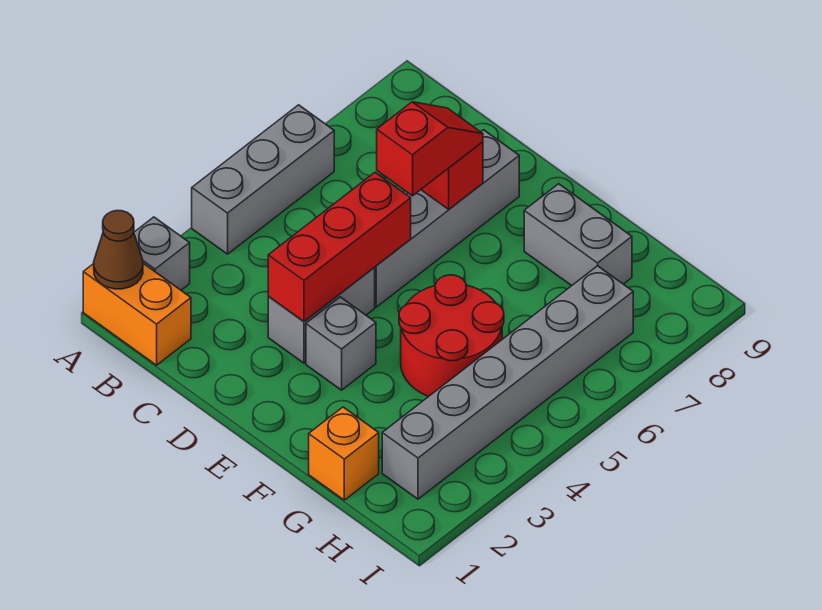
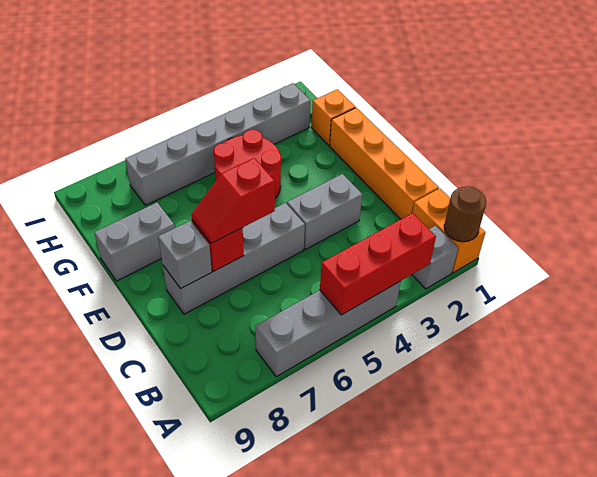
brown 1x1 cone [94,210,143,289] -> brown 1x1 round brick [444,186,486,242]
grey 1x3 brick [192,105,334,254] -> grey 1x4 brick [255,281,401,377]
none -> orange 1x4 brick [330,108,439,219]
red 1x3 brick [268,172,411,321] -> red 1x3 brick moved to [320,213,436,315]
grey 1x1 brick [306,297,376,390] -> grey 1x1 brick moved to [158,221,212,289]
grey 1x2 brick [524,184,632,286] -> grey 1x2 brick turned to [94,203,175,281]

